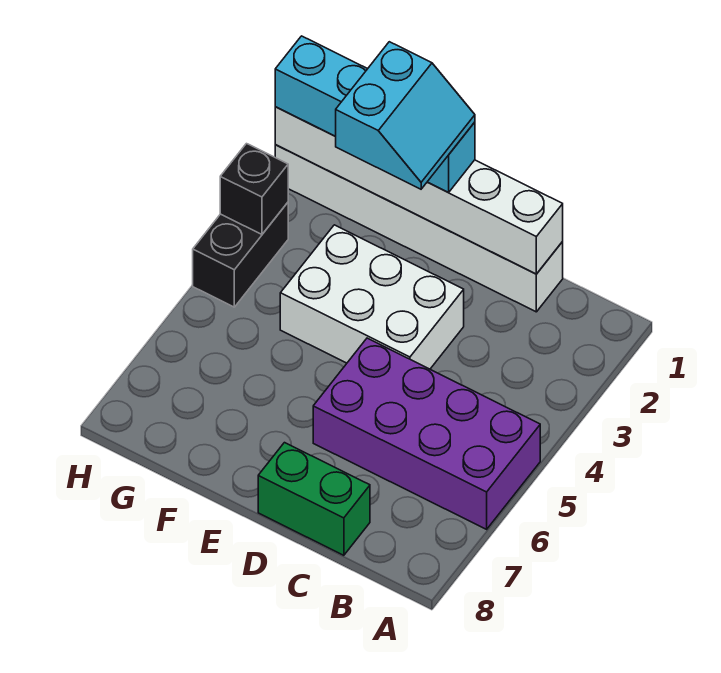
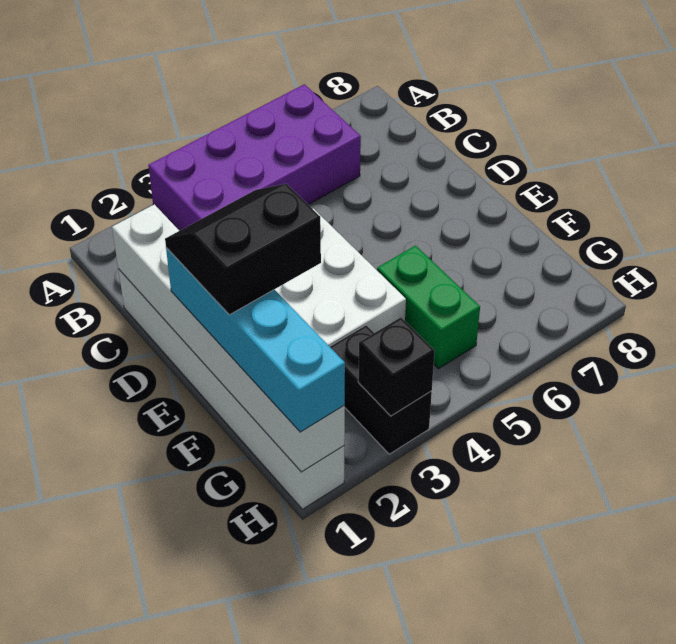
purple 2x4 brick [313,338,540,529] -> purple 2x4 brick turned to [148,84,361,231]
green 1x2 brick [258,443,370,555] -> green 1x2 brick moved to [377,246,480,369]
cyan 2x2 slope [335,42,475,189] -> black 2x2 slope [165,184,321,315]
black 1x2 brick [193,203,288,307] -> black 1x2 brick turned to [330,325,432,454]

